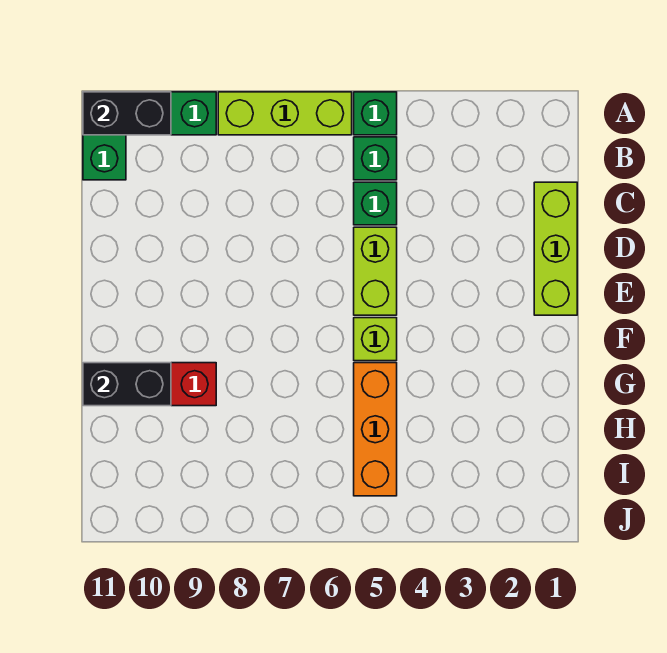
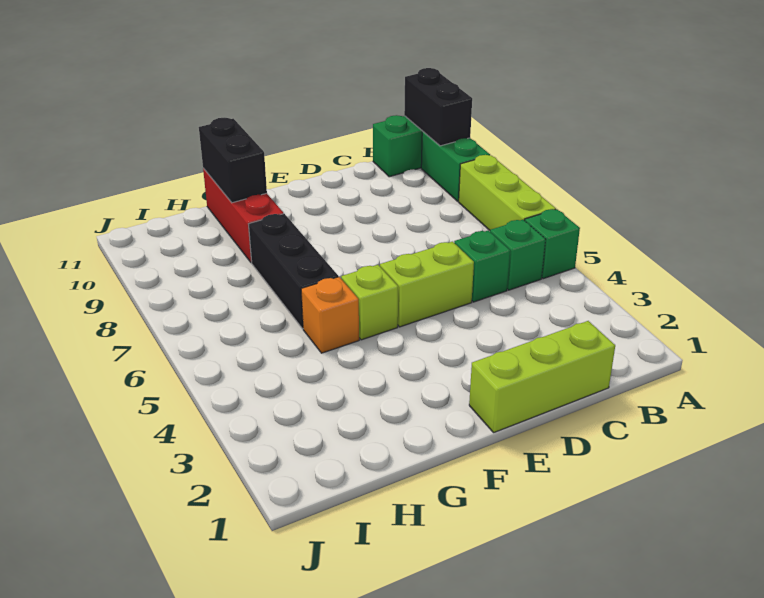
orange 1x3 brick [354,363,397,496] -> orange 1x1 brick [301,277,359,353]
none -> black 1x3 brick [249,214,338,329]

